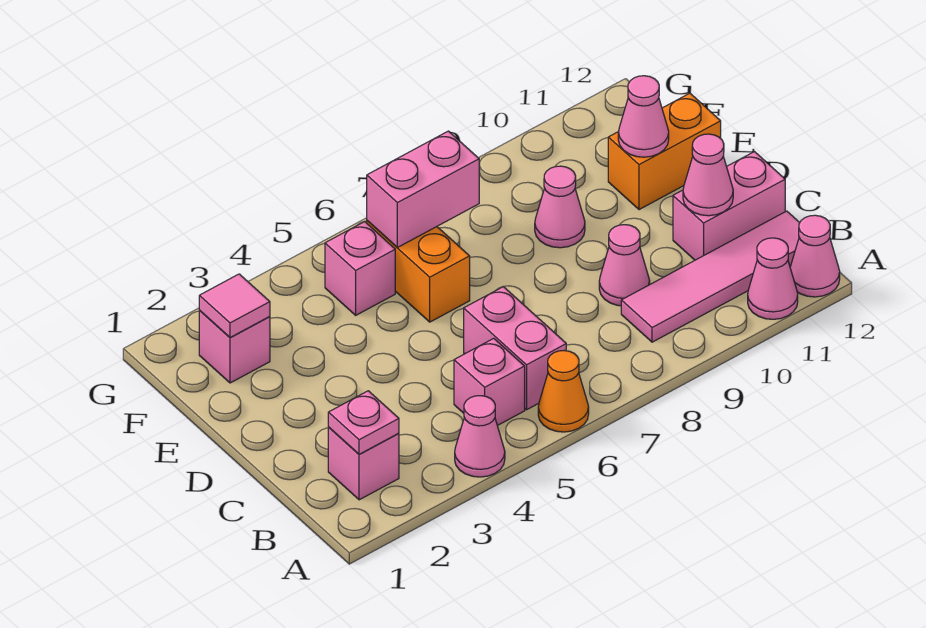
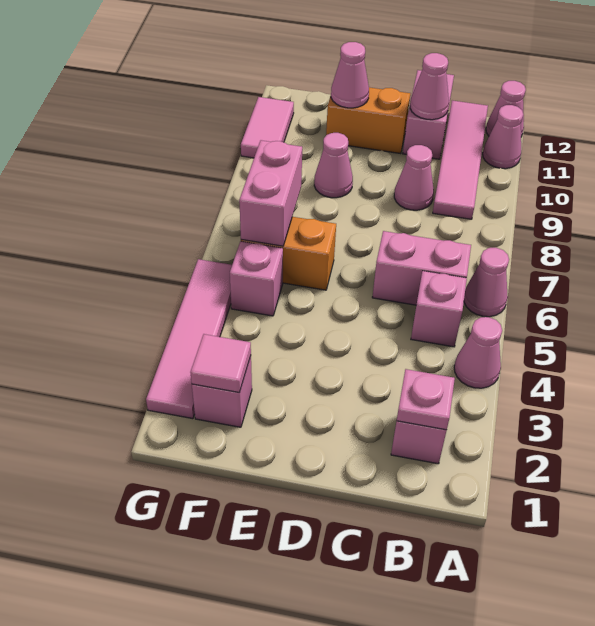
orange 1x1 cone [538,351,589,432] -> pink 1x1 cone [464,248,509,317]
orange 1x2 brick [608,93,721,210] -> orange 1x2 brick turned to [326,87,410,154]
none -> pink 1x4 tile [146,259,232,419]
none -> pink 1x2 tile [241,97,294,158]

